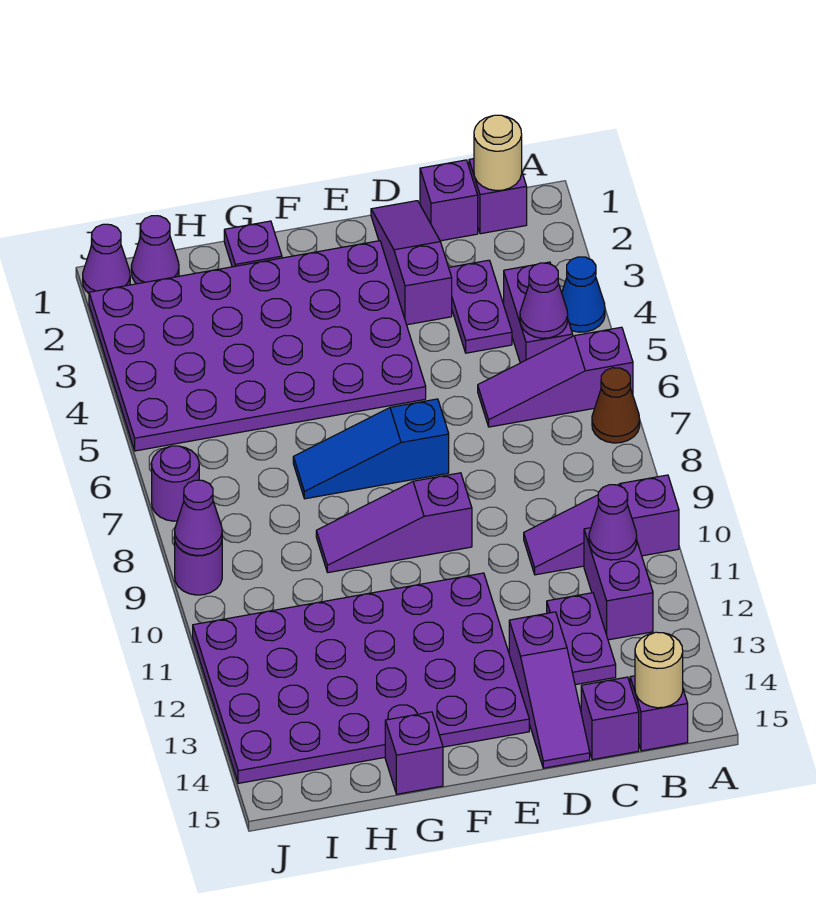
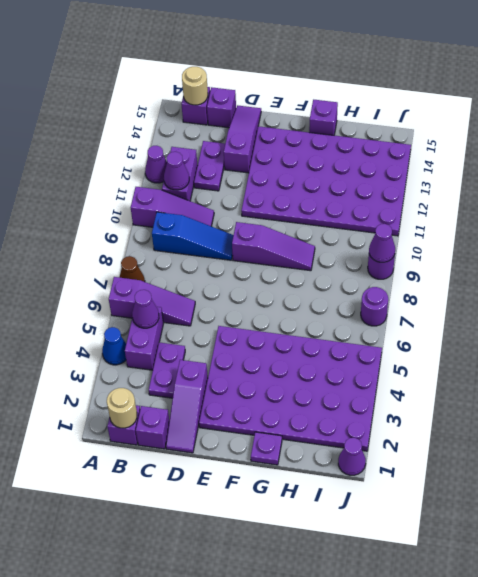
blue 1x3 slope [293,399,449,499] -> blue 1x3 slope moved to [152,212,233,260]
purple 1x1 cone [131,216,179,284] -> purple 1x1 cone moved to [145,146,167,183]

